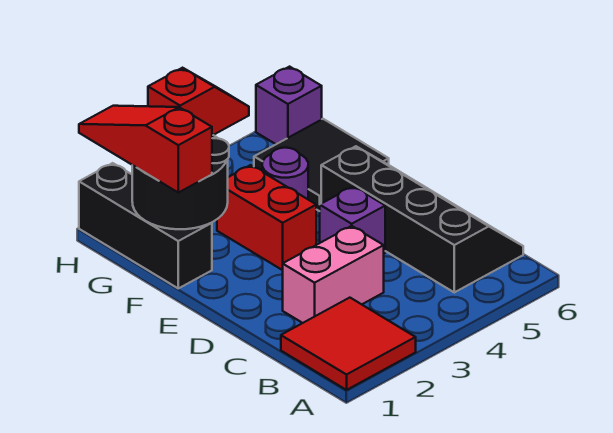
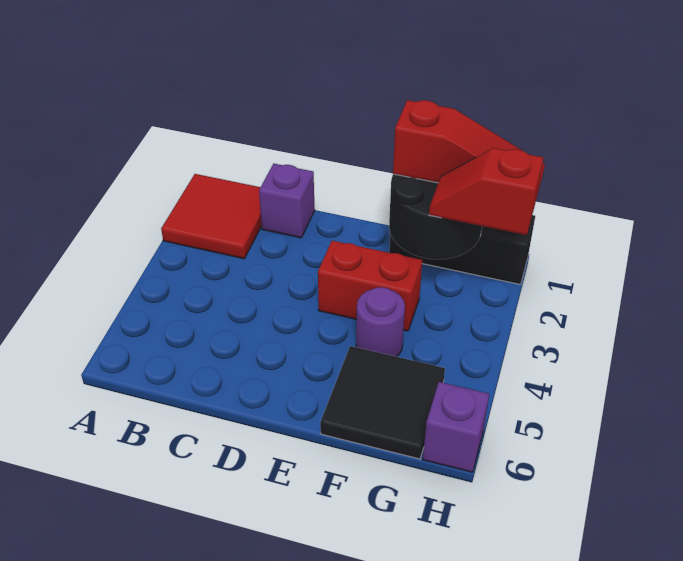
black 2x4 slope [321,146,523,292] -> none
pink 1x2 brick [283,226,384,323] -> none
purple 1x1 brick [320,186,385,253] -> purple 1x1 brick moved to [259,164,315,238]
red 1x2 slope [148,68,249,136] -> red 1x2 slope turned to [429,148,543,235]

